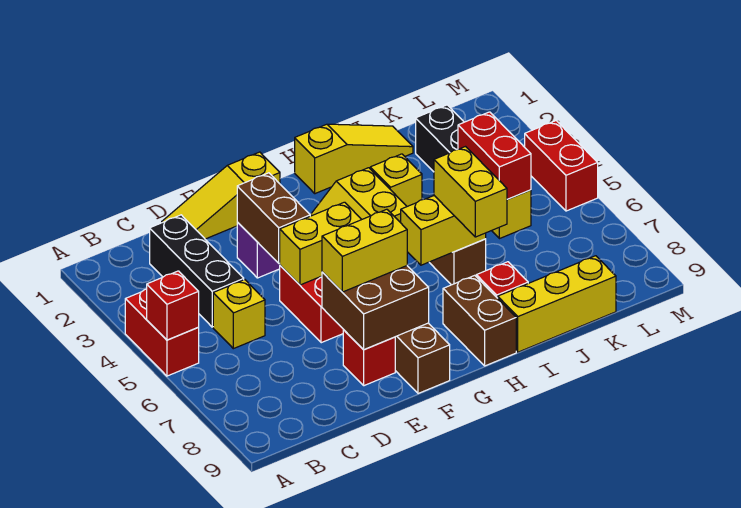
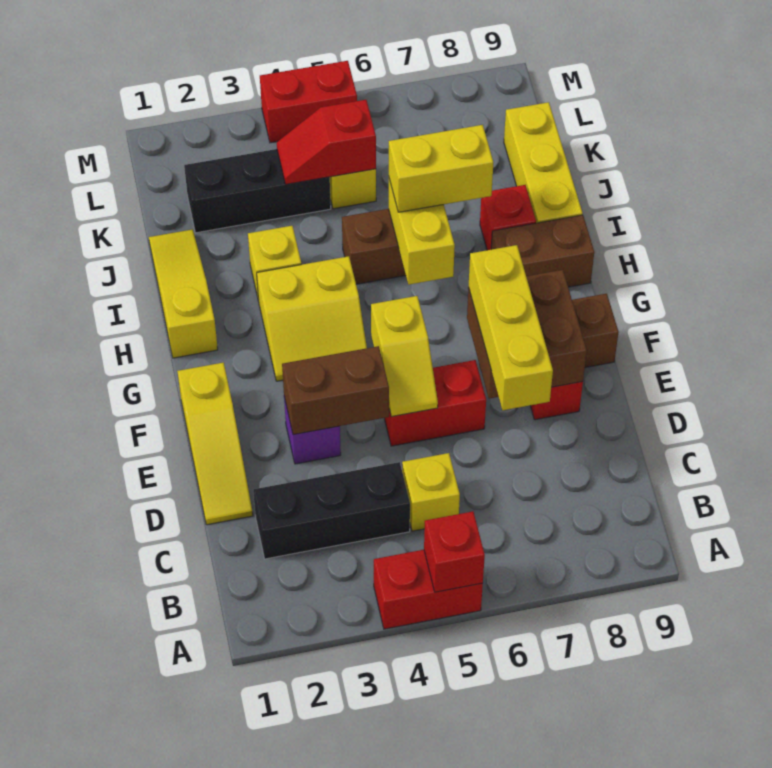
yellow 1x2 brick [280,202,362,285] -> yellow 1x2 slope [371,296,438,417]
yellow 1x2 brick [322,209,407,292] -> yellow 1x3 brick [469,245,553,410]
red 1x2 brick [458,112,531,199] -> red 1x2 slope [277,100,376,184]

